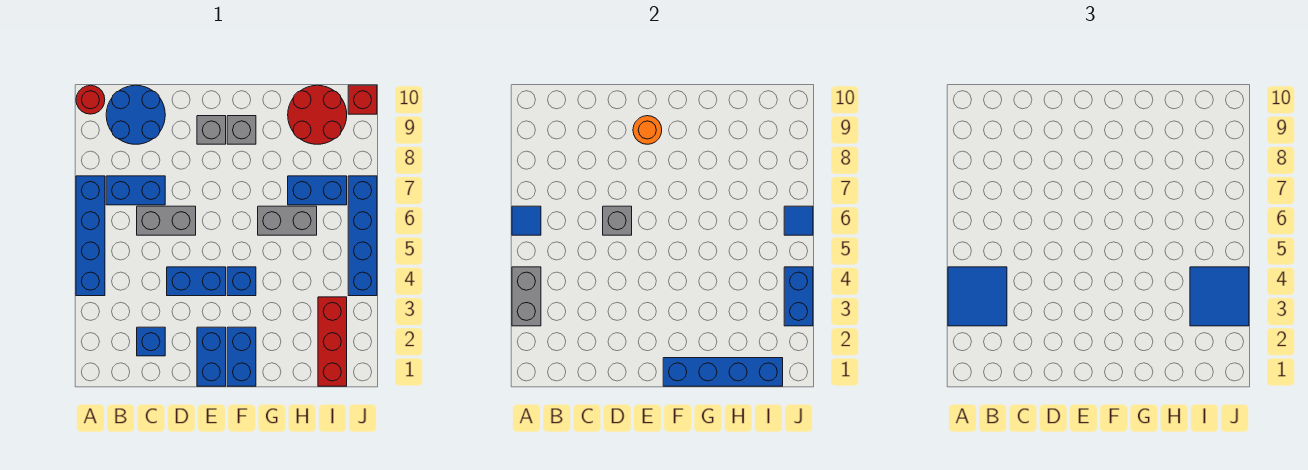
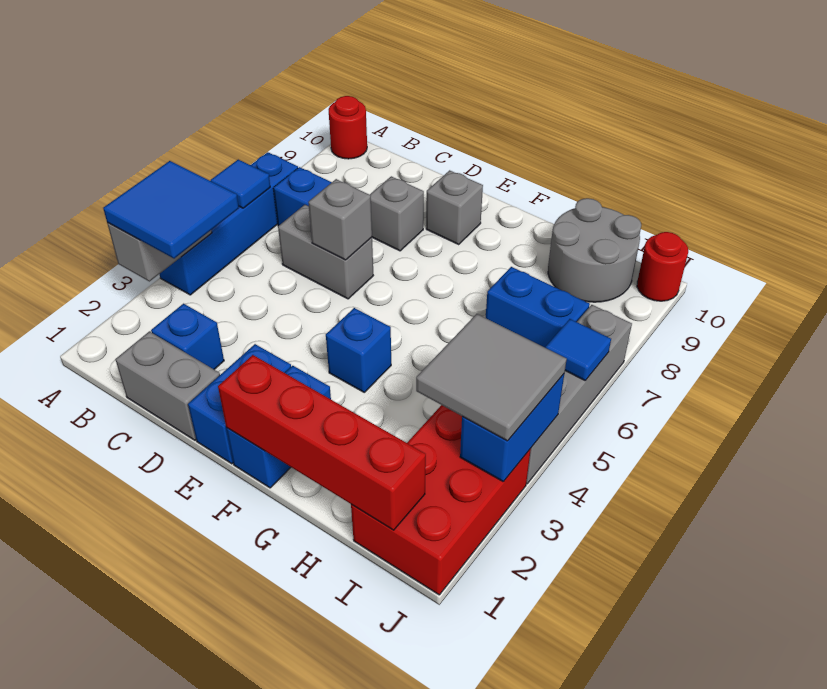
blue 2x2 round brick [106,85,165,144] -> none
blue 1x2 brick [167,267,226,296] -> none
orange 1x1 round brick [633,116,662,144] -> none
blue 1x4 brick [663,358,783,386] -> red 1x4 brick [218,355,426,530]
grey 1x1 brick [227,116,256,144] -> grey 1x1 brick moved to [370,176,424,251]
grey 1x2 brick [258,206,317,235] -> grey 1x2 brick moved to [115,331,220,440]
red 2x2 round brick [288,85,347,144] -> grey 2x2 round brick [548,198,641,302]
red 1x3 brick [318,297,347,386] -> red 2x3 brick [351,405,531,595]
blue 2x2 tile [1190,267,1249,326] -> grey 2x2 tile [416,314,567,441]
blue 1x4 brick [348,176,377,296] -> grey 1x4 brick [526,305,632,484]
red 1x1 brick [348,85,377,114] -> red 1x1 round brick [637,232,688,301]

